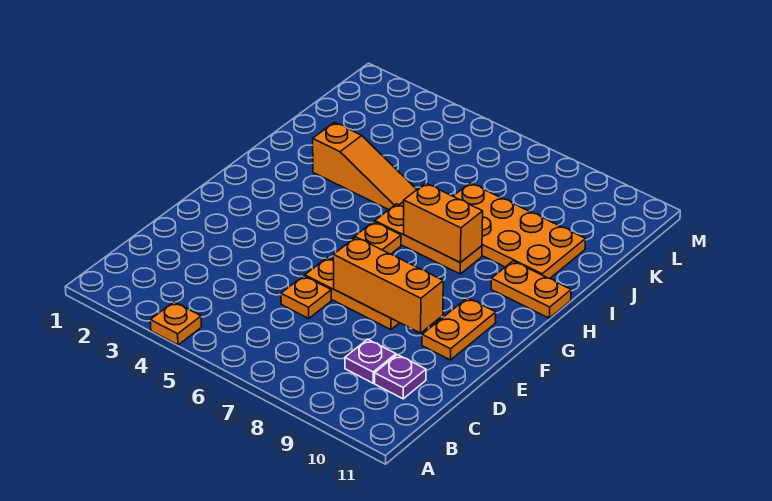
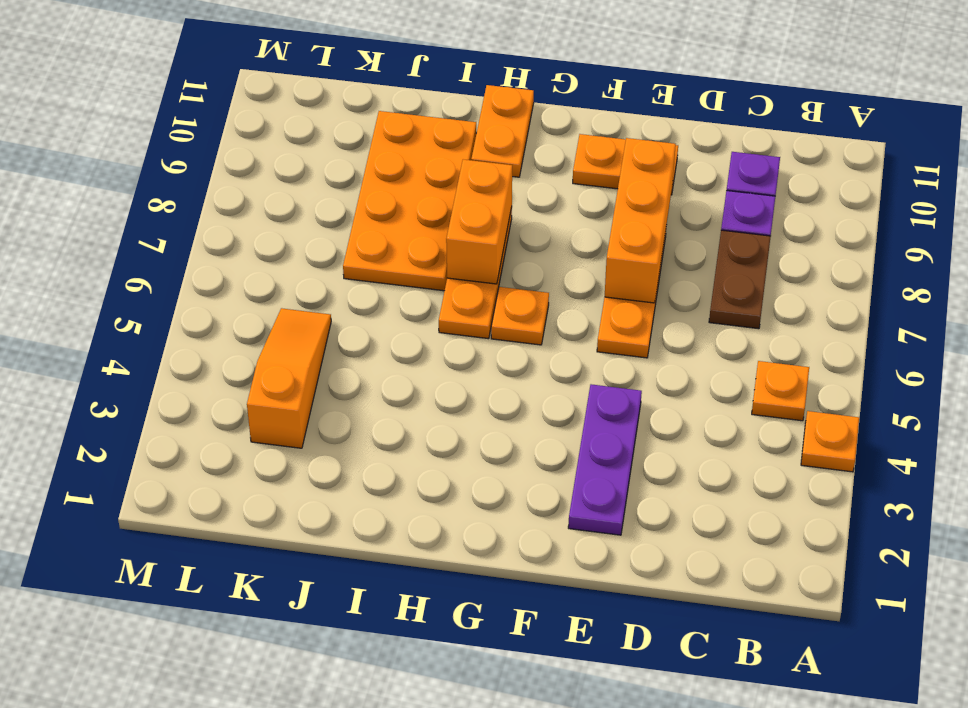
none -> brown 1x2 plate [709,230,771,329]
orange 1x1 plate [281,276,331,318] -> orange 1x1 plate moved to [752,361,809,421]
none -> purple 1x3 plate [568,384,642,535]
orange 1x3 slope [313,122,417,210] -> orange 1x3 slope moved to [247,308,331,448]

